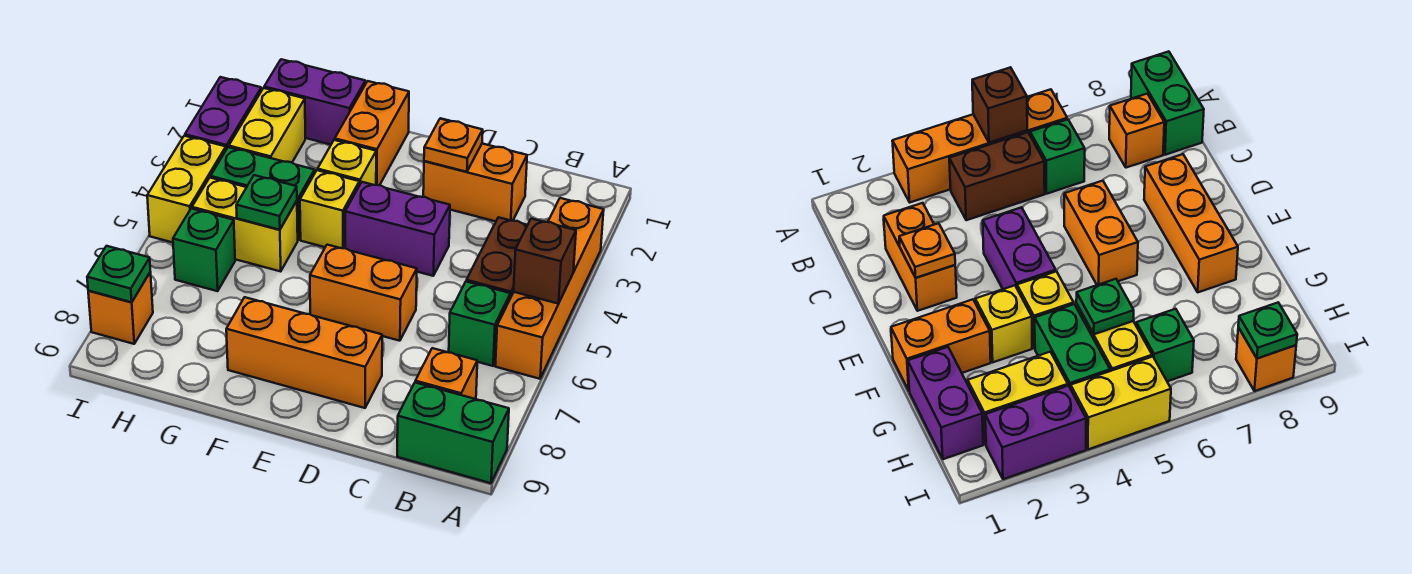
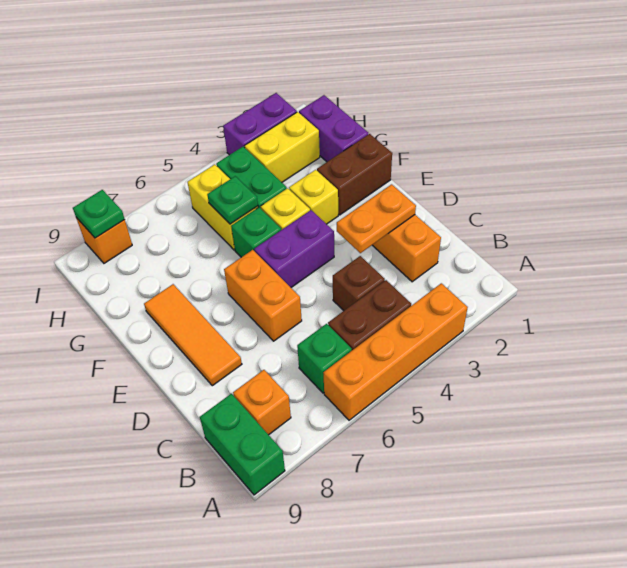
brown 1x1 brick [514,219,576,304] -> brown 1x1 brick moved to [333,256,385,311]
orange 1x1 plate [424,119,483,172] -> orange 1x2 plate [337,184,416,253]
purple 1x2 brick [345,182,450,276] -> purple 1x2 brick turned to [254,210,334,287]
orange 1x3 brick [226,297,382,408] -> orange 1x3 tile [144,284,242,386]
orange 1x2 brick [335,81,409,185] -> brown 1x2 brick [317,134,392,215]
green 1x1 brick [173,209,235,291] -> green 1x1 brick moved to [231,207,281,257]
yellow 1x2 brick [147,136,226,243] -> none

